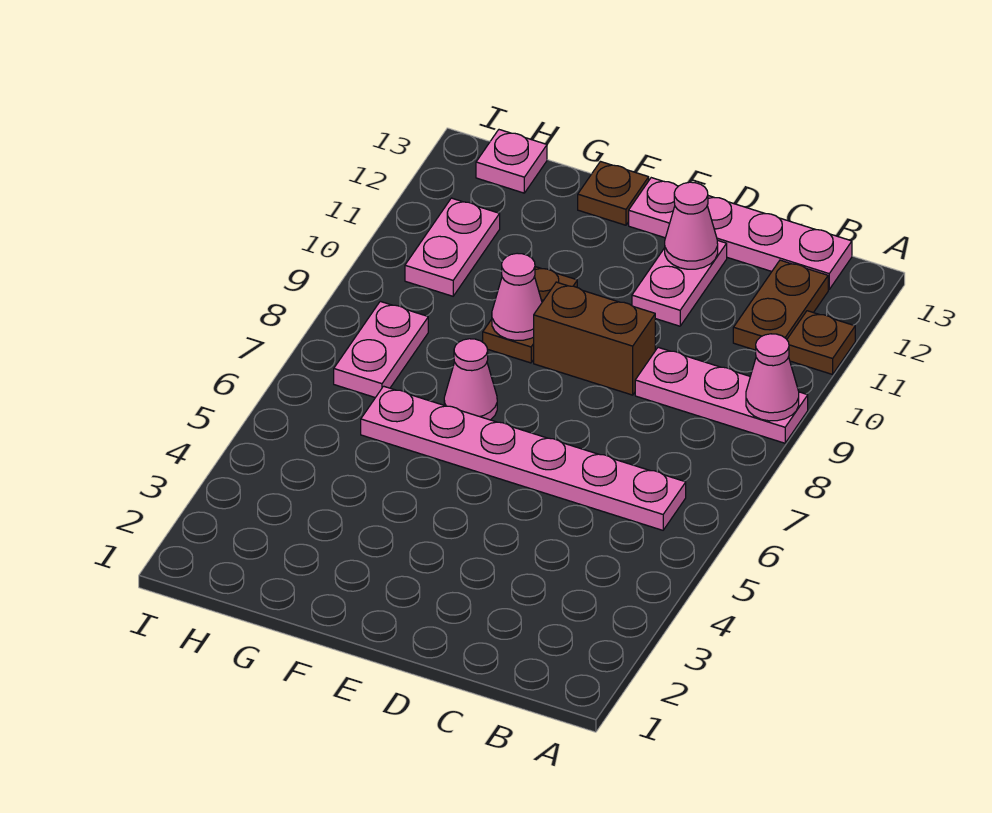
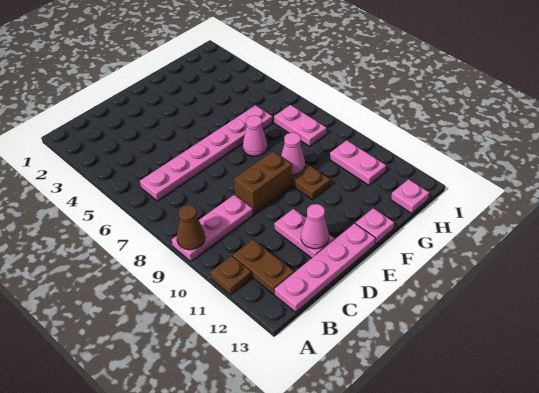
pink 1x1 cone [746,334,799,421] -> brown 1x1 cone [177,205,205,250]
brown 1x1 plate [578,162,649,225] -> pink 1x1 plate [355,208,394,244]

